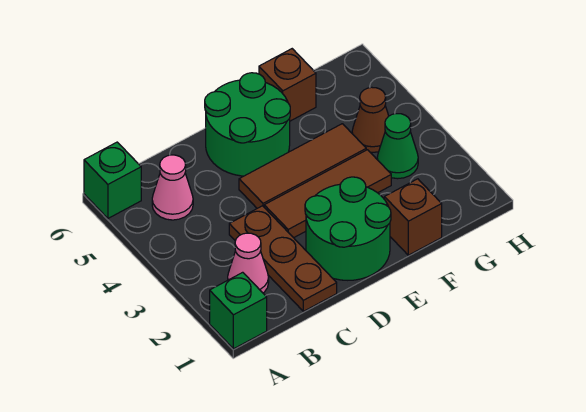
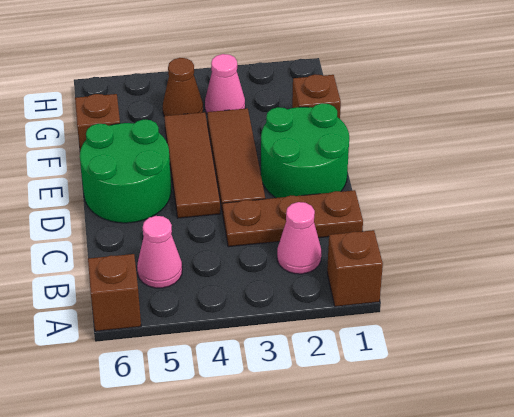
green 1x1 brick [210,272,267,349] -> brown 1x1 brick [327,230,383,307]
green 1x1 brick [84,142,141,218] -> brown 1x1 brick [88,254,141,331]
green 1x1 cone [377,114,418,179] -> pink 1x1 cone [205,54,245,113]

